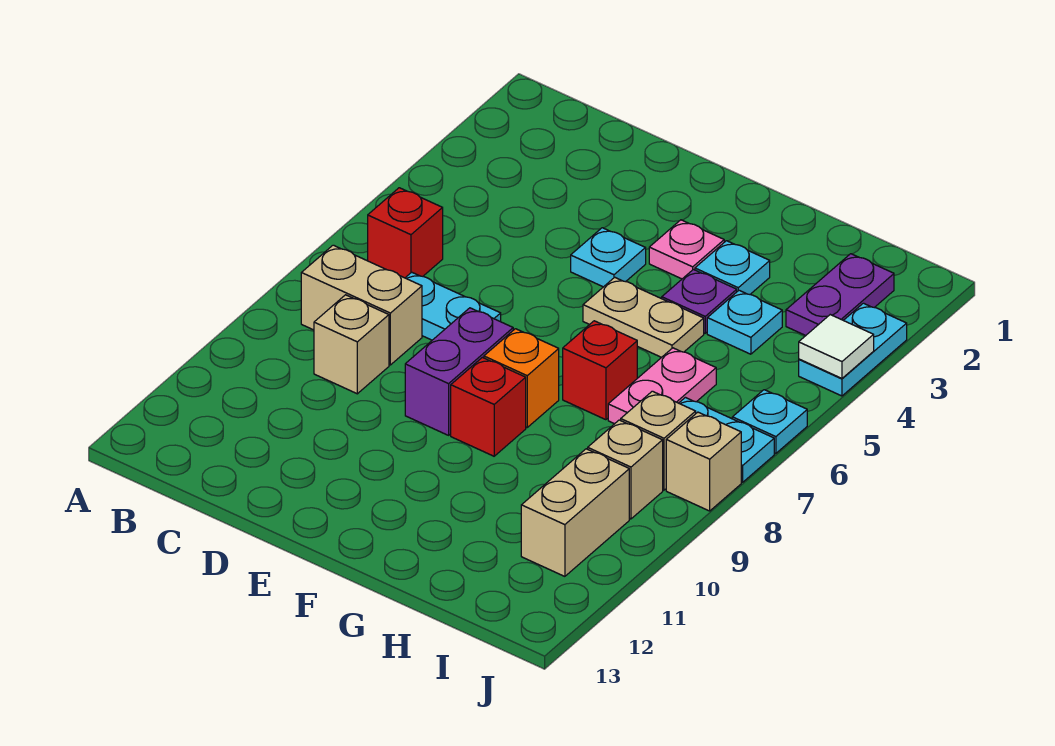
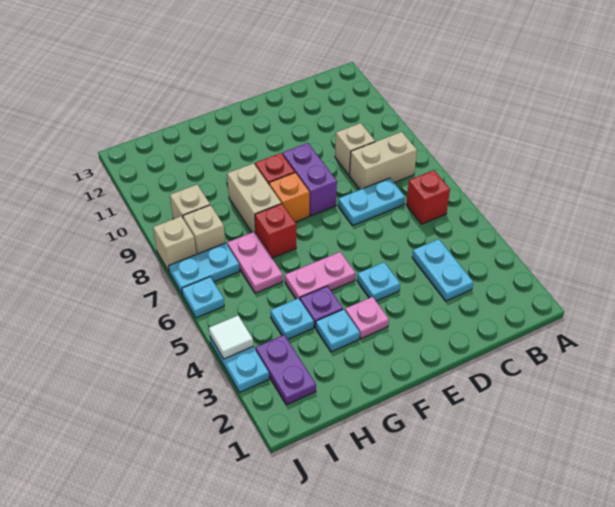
none -> cyan 1x2 plate [412,239,473,301]
tan 1x2 plate [583,277,704,357] -> pink 1x2 plate [285,252,355,299]
tan 1x2 brick [521,449,629,576] -> tan 1x2 brick moved to [227,163,281,233]

